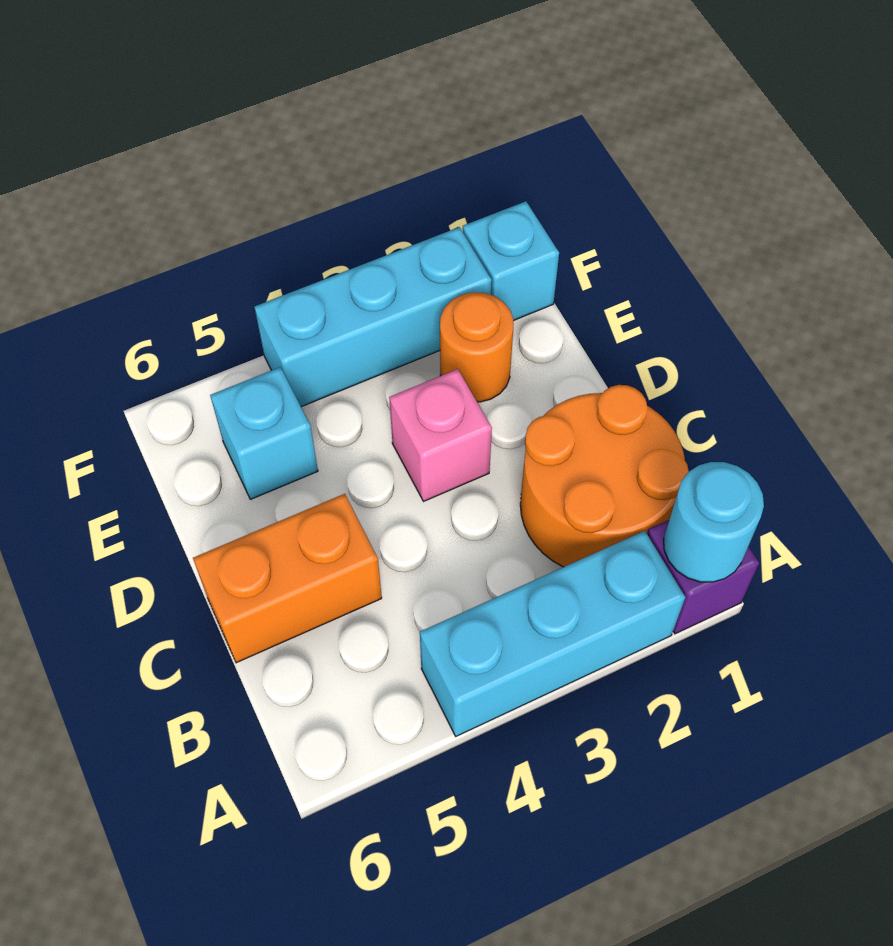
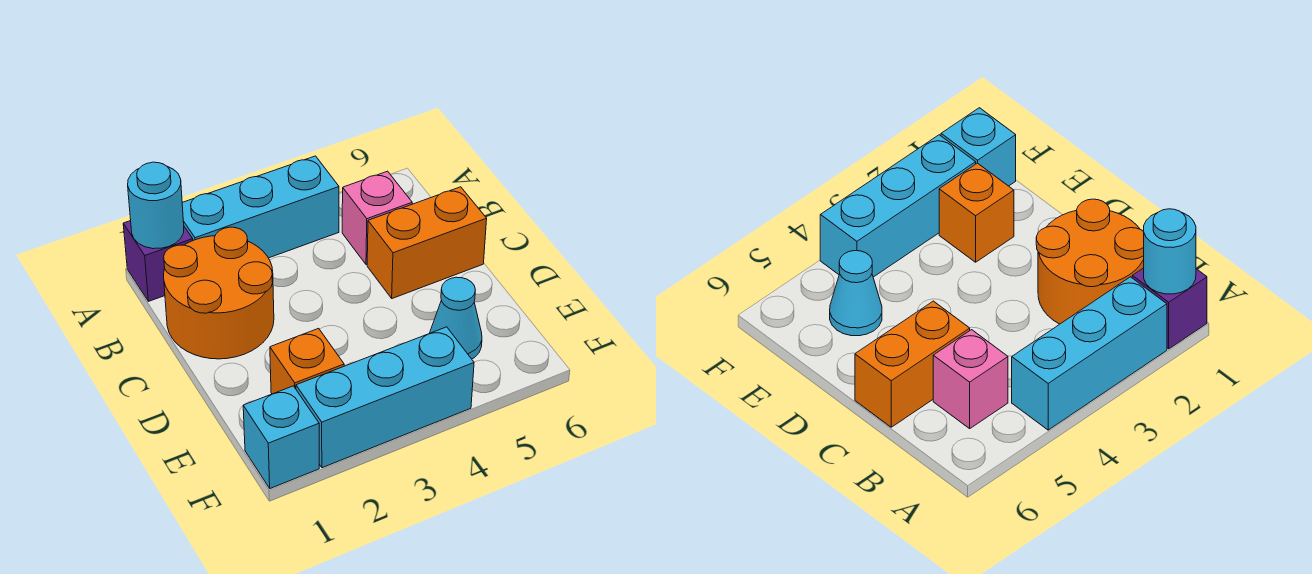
pink 1x1 brick [389,369,492,501] -> pink 1x1 brick moved to [342,171,412,265]
orange 1x1 round brick [440,292,513,402] -> orange 1x1 brick [270,328,344,394]
cyan 1x1 brick [210,367,318,499] -> cyan 1x1 cone [430,277,482,359]

